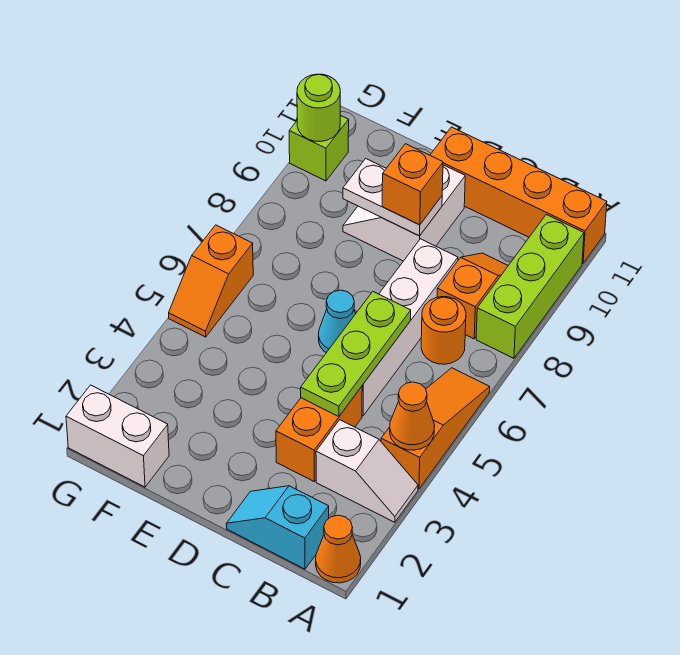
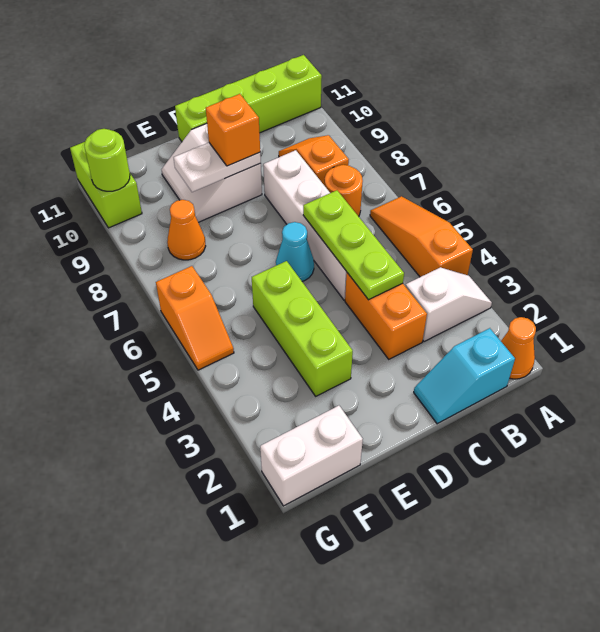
orange 1x1 cone [390,382,435,450] -> orange 1x1 cone moved to [167,200,206,260]
lime 1x3 brick [476,215,584,358] -> lime 1x3 brick moved to [252,261,353,396]
orange 1x4 brick [430,127,607,263] -> lime 1x4 brick [175,55,322,141]
lime 1x1 brick [289,115,349,181] -> lime 1x2 brick [70,142,142,228]

